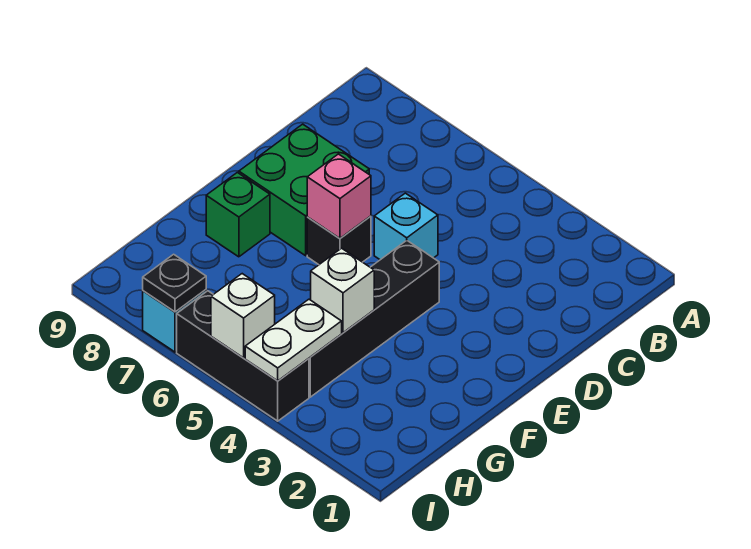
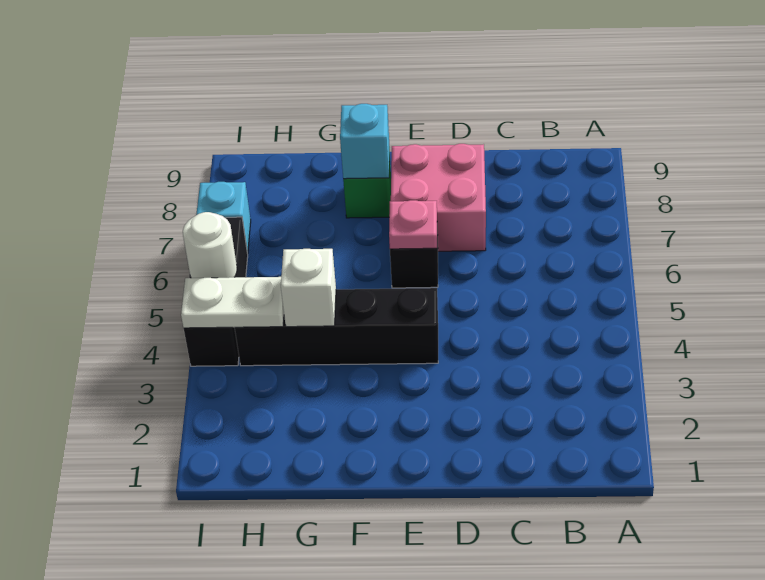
cyan 1x1 brick [374,193,438,260] -> cyan 1x1 brick moved to [340,104,389,179]
green 2x2 brick [239,124,369,256] -> pink 2x2 brick [391,144,486,251]
pink 1x1 brick [307,154,371,238] -> pink 1x1 plate [389,200,437,249]
white 1x1 brick [211,274,275,358] -> white 1x1 round brick [183,212,237,278]
black 1x1 plate [143,254,206,312] -> none

